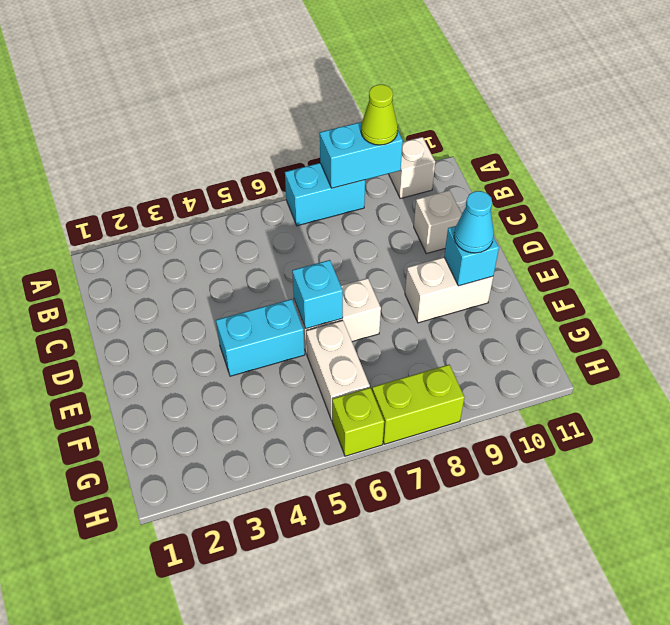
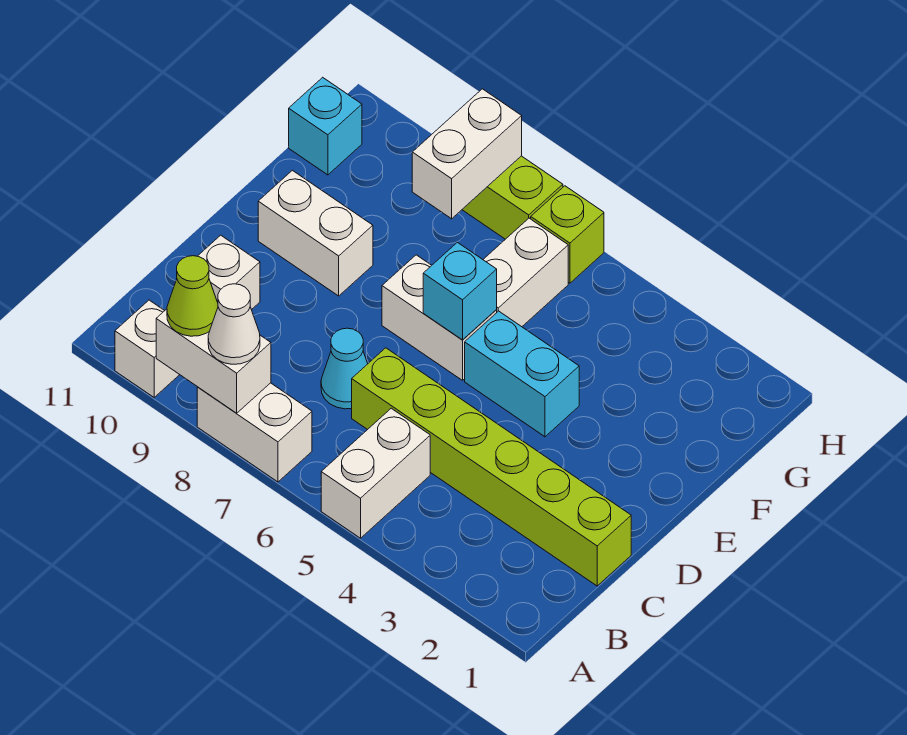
none -> white 1x2 brick [321,408,430,538]
cyan 1x2 brick [285,163,365,226] -> white 1x2 brick [197,383,312,482]
cyan 1x2 brick [320,122,403,188] -> white 1x2 brick [156,309,271,413]
none -> white 1x1 cone [208,284,260,364]
none -> lime 1x6 brick [352,348,631,586]
cyan 1x1 brick [444,226,499,286] -> cyan 1x1 brick moved to [289,77,362,175]
cyan 1x1 cone [454,191,494,253] -> cyan 1x1 cone moved to [321,328,368,409]
none -> white 1x2 brick [412,89,522,219]

